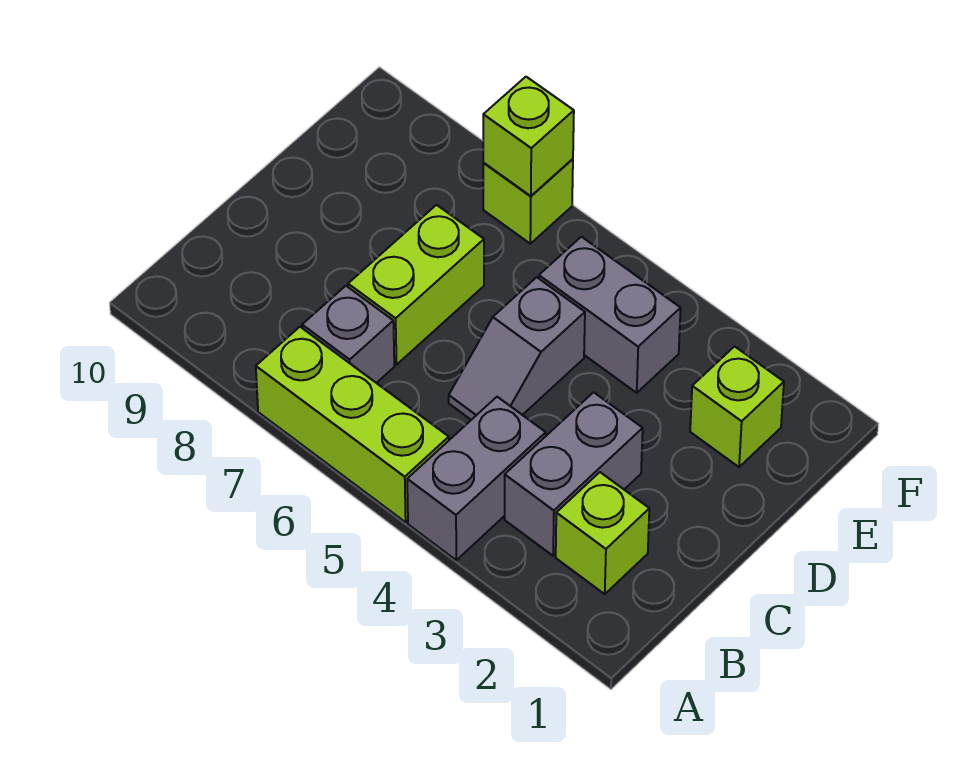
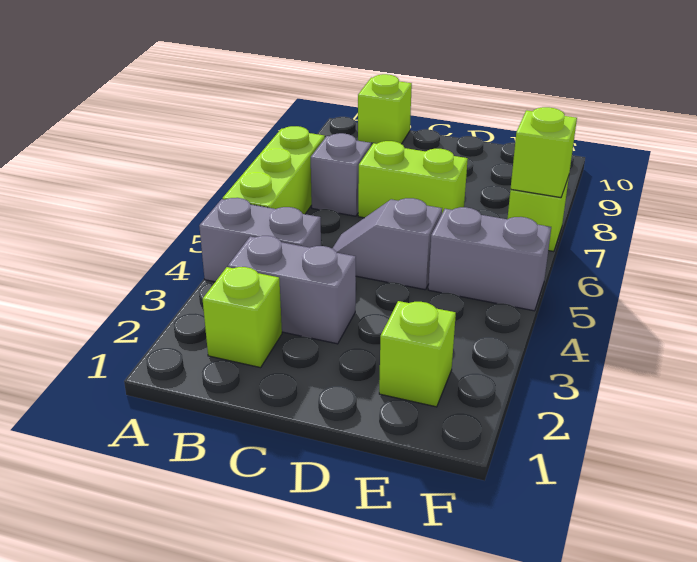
none -> lime 1x1 brick [358,74,412,144]
grey 1x2 brick [539,237,681,393] -> grey 1x2 brick turned to [428,207,551,311]

